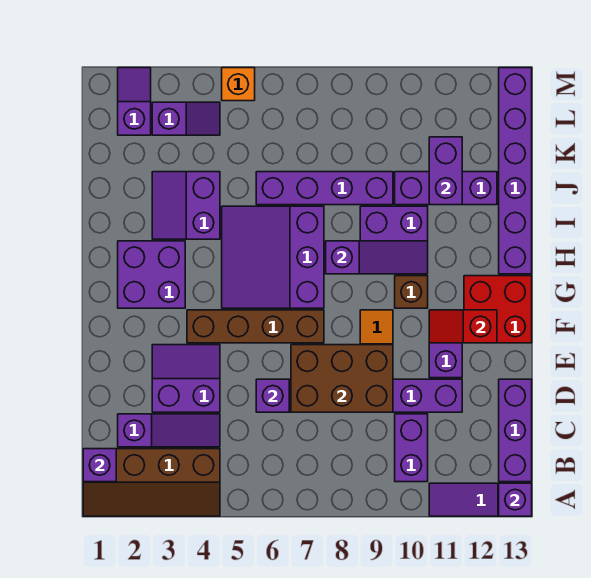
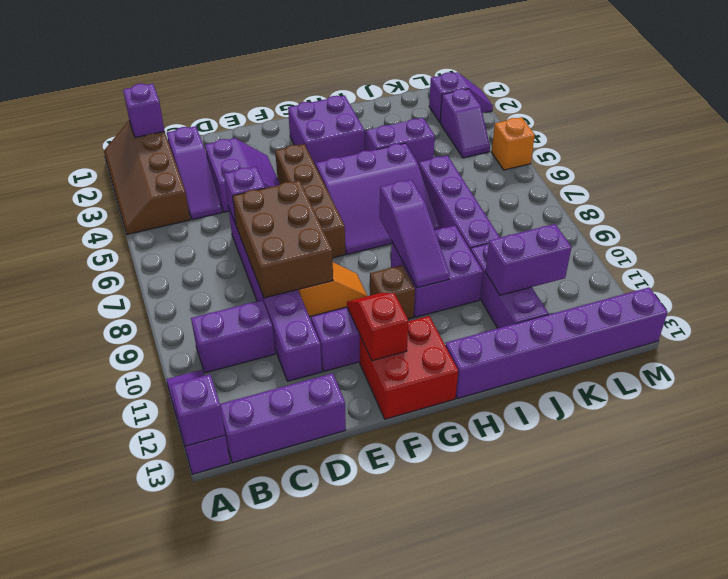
purple 3x3 slope [222,206,324,308] -> purple 3x3 slope turned to [316,143,440,254]

